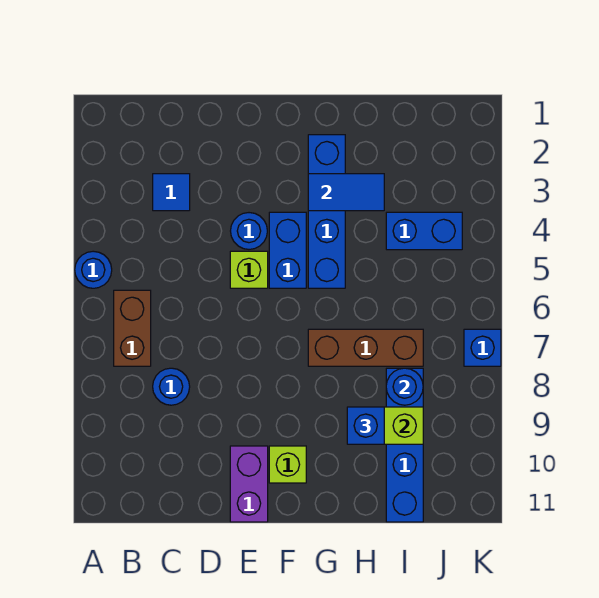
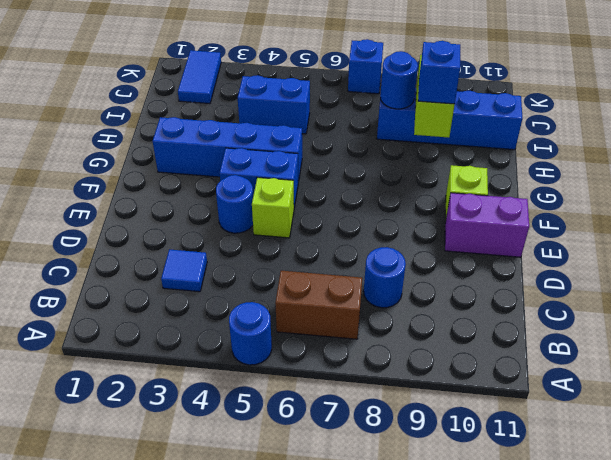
blue 1x2 tile [308,174,384,211] -> blue 1x2 tile moved to [178,50,221,104]
brown 1x3 brick [308,329,423,366] -> none
blue 1x2 brick [386,212,462,250] -> blue 1x2 brick turned to [238,75,310,134]

